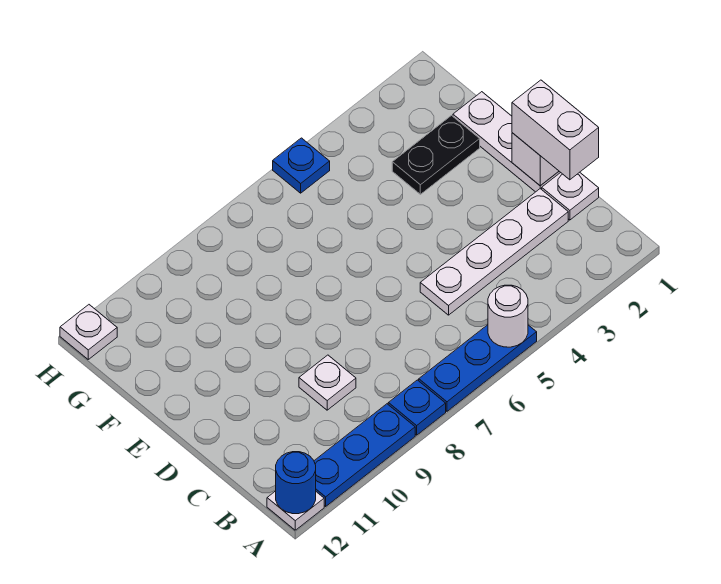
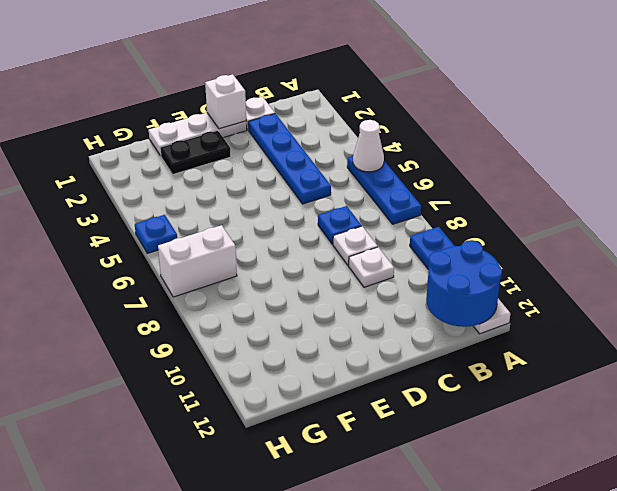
white 1x1 round brick [488,285,528,347] -> white 1x1 cone [353,120,384,172]
blue 1x1 plate [388,380,446,435] -> blue 1x1 plate moved to [318,206,362,244]
blue 1x1 round brick [276,452,316,514] -> blue 2x2 round brick [426,240,502,327]
white 1x2 brick [512,80,599,180] -> white 1x2 brick moved to [158,225,237,297]
white 1x4 plate [420,189,568,315] -> blue 1x4 plate [248,114,331,204]
black 1x2 plate [392,116,480,194] -> black 1x2 plate turned to [160,131,231,174]
white 1x1 plate [60,305,117,359] -> white 1x1 plate moved to [333,226,378,265]

